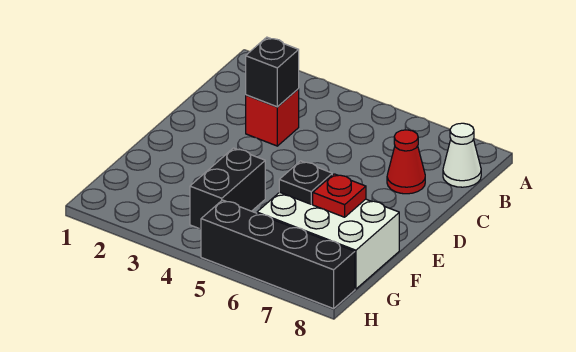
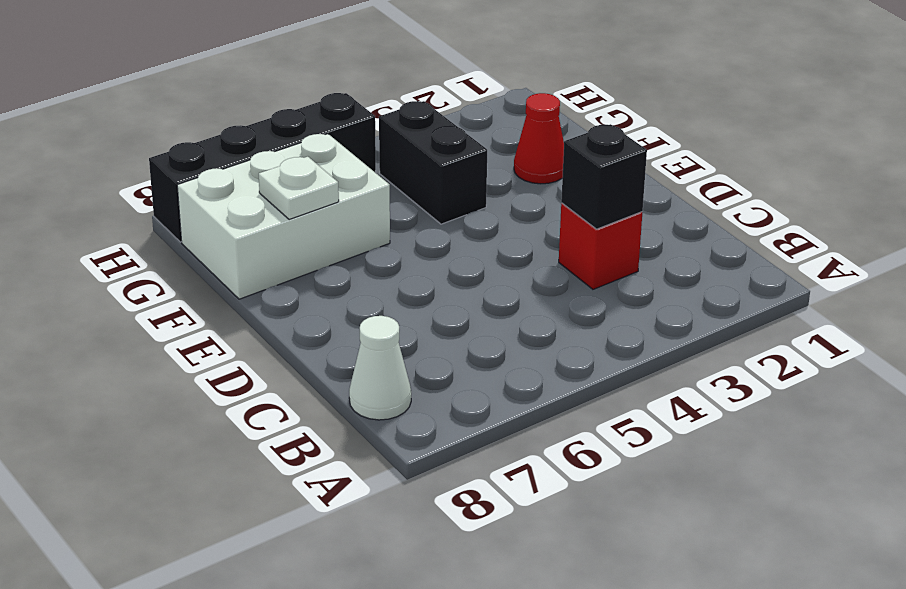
red 1x1 cone [387,130,425,194] -> red 1x1 cone moved to [514,93,564,184]
black 1x1 plate [279,161,332,204] -> none
red 1x1 plate [313,174,366,217] -> white 1x1 plate [259,157,339,220]

